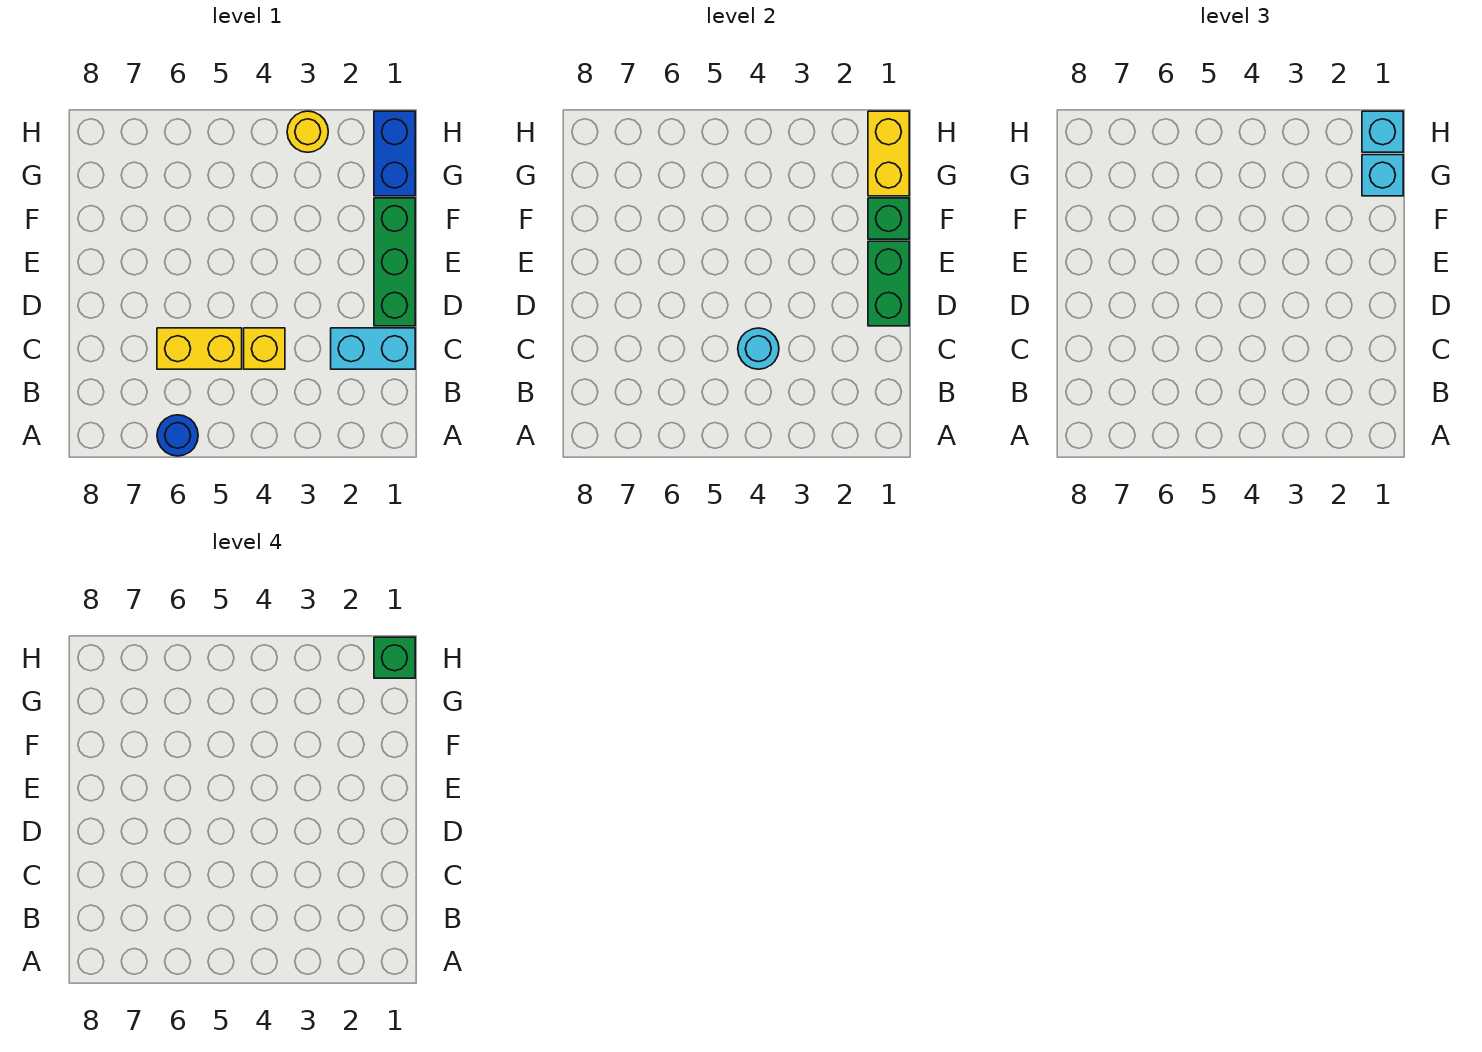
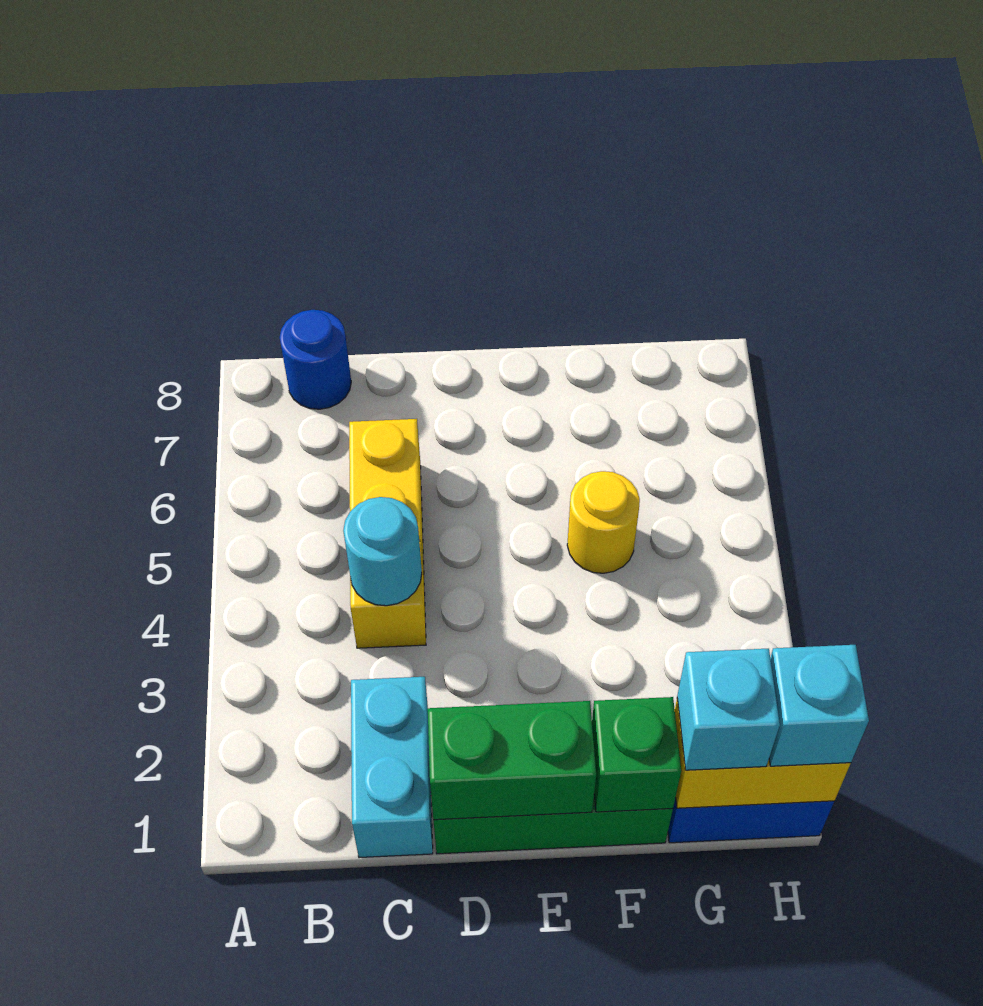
blue 1x1 round brick [157,415,198,456] -> blue 1x1 round brick moved to [280,310,351,409]
green 1x1 brick [374,637,415,678] -> none
yellow 1x1 round brick [287,111,328,152] -> yellow 1x1 round brick moved to [567,471,640,573]

